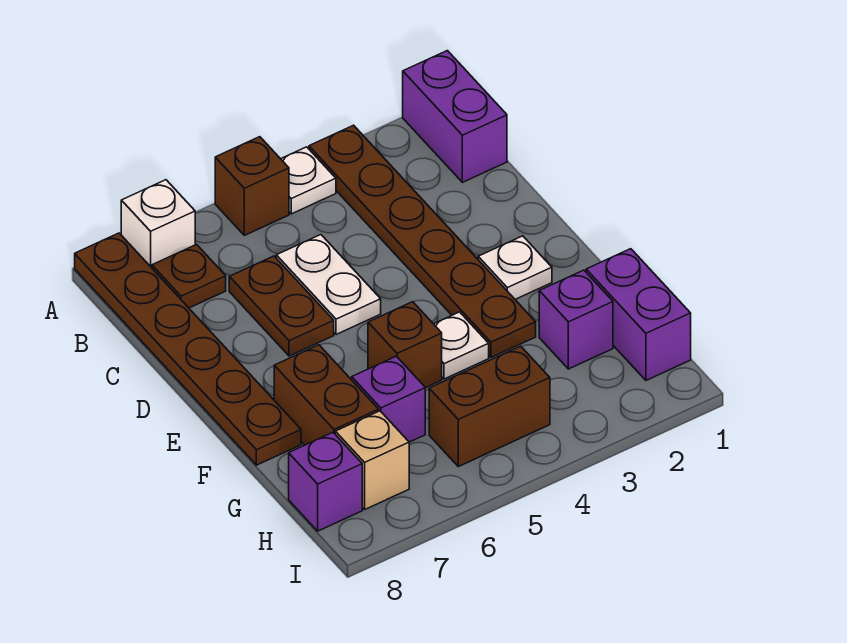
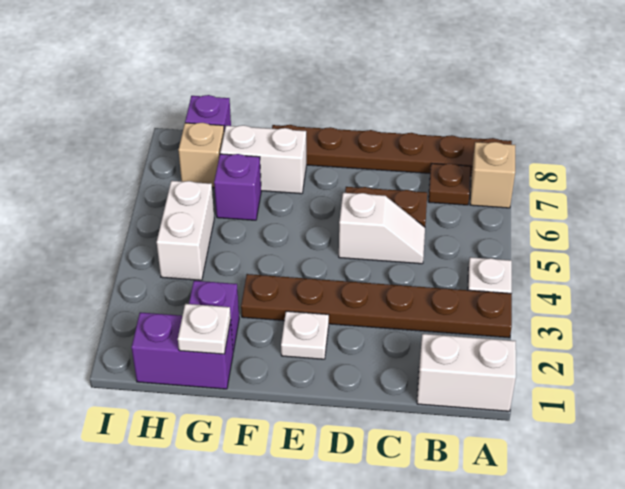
purple 1x2 brick [403,51,507,182] -> white 1x2 brick [417,334,516,411]
brown 1x1 brick [215,137,289,235] -> none
white 1x1 brick [121,180,195,268] -> tan 1x1 brick [470,142,515,208]
white 1x2 plate [276,235,381,335] -> white 1x2 slope [339,193,425,264]
white 1x1 plate [434,312,489,379] -> white 1x1 plate moved to [178,304,231,354]
brown 1x1 brick [368,302,442,388] -> none
brown 1x2 brick [274,345,379,445] -> white 1x2 brick [220,125,306,194]
brown 1x2 brick [429,346,550,467] -> white 1x2 brick [157,181,214,280]

